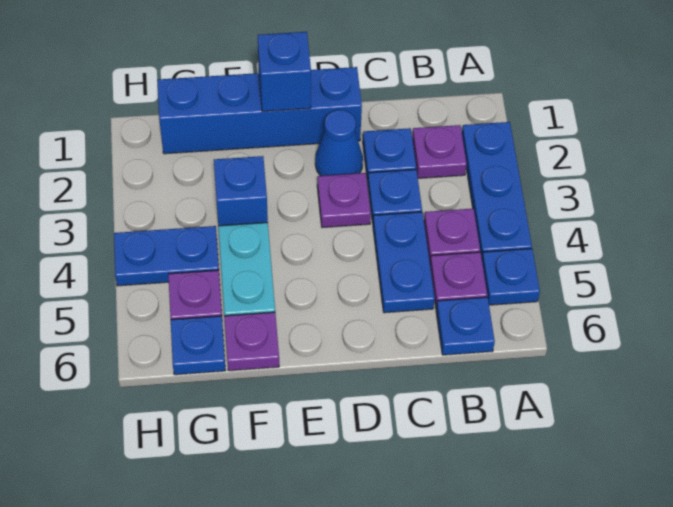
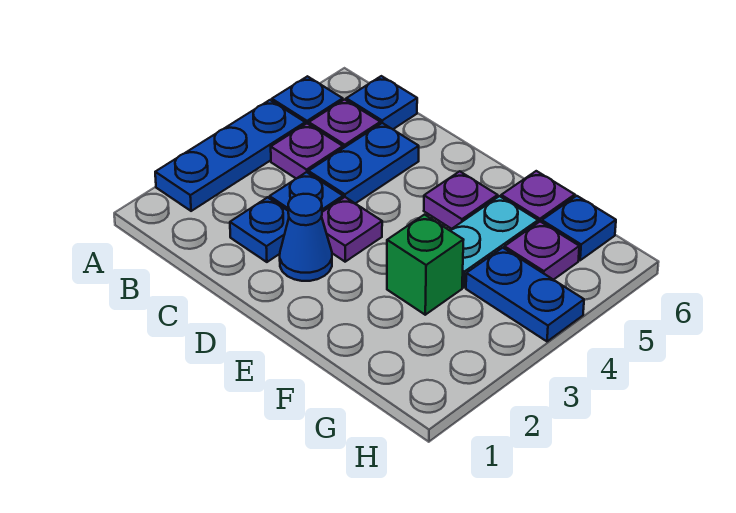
purple 1x1 plate [412,125,467,178] -> purple 1x1 plate moved to [424,171,498,229]
blue 1x4 brick [157,67,362,154] -> none
blue 1x1 brick [258,32,311,112] -> none
blue 1x1 brick [214,156,268,226] -> green 1x1 brick [387,215,463,315]

